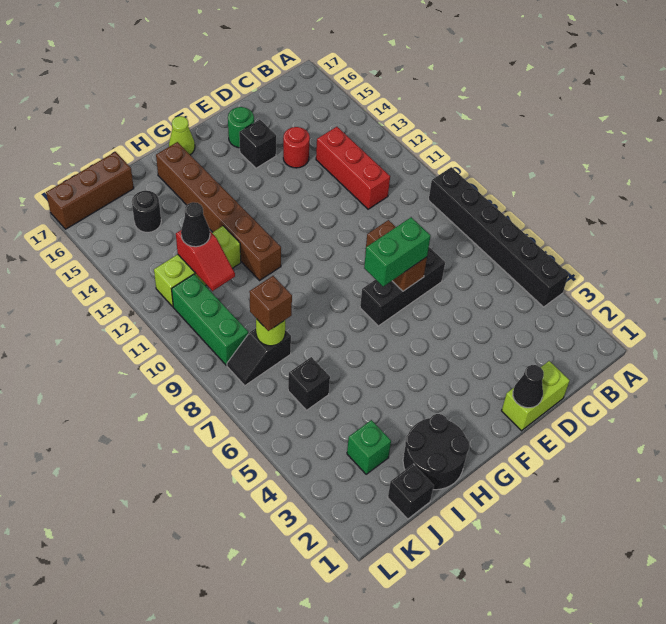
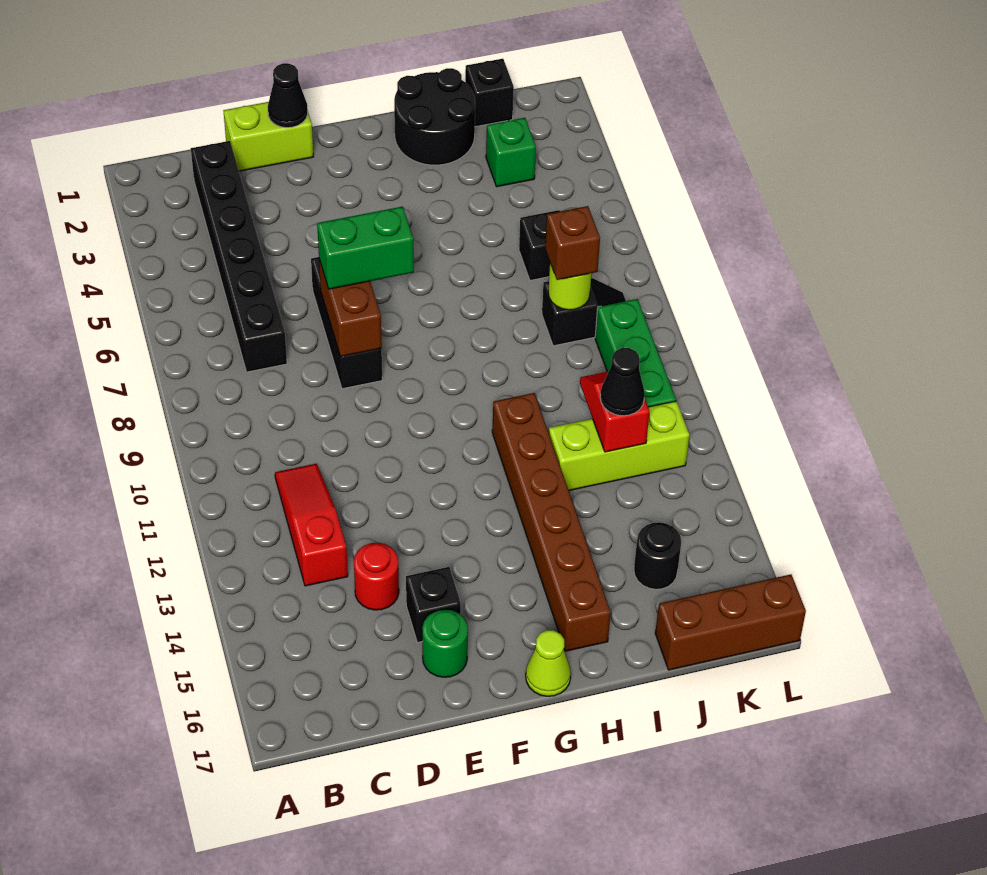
black 1x6 brick [429,167,569,307] -> black 1x6 brick moved to [191,141,287,372]
red 1x3 brick [316,127,390,209] -> red 1x3 slope [275,464,348,586]
black 1x3 brick [360,247,445,326] -> black 1x3 brick turned to [311,257,382,389]

